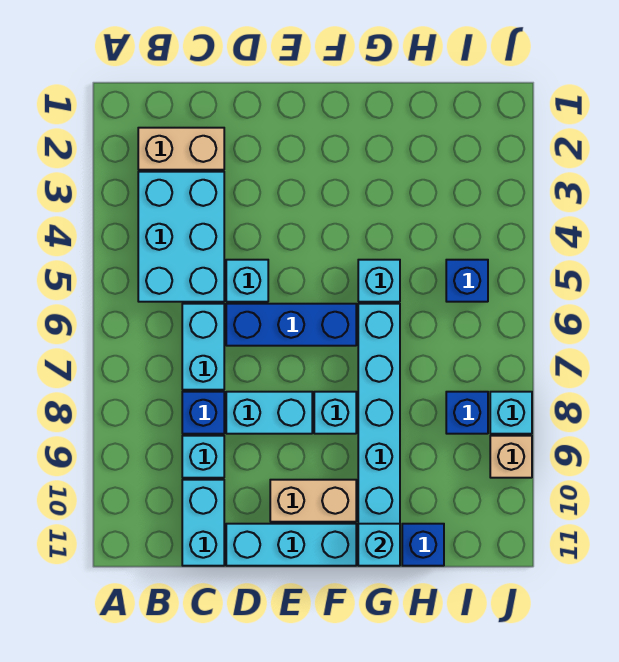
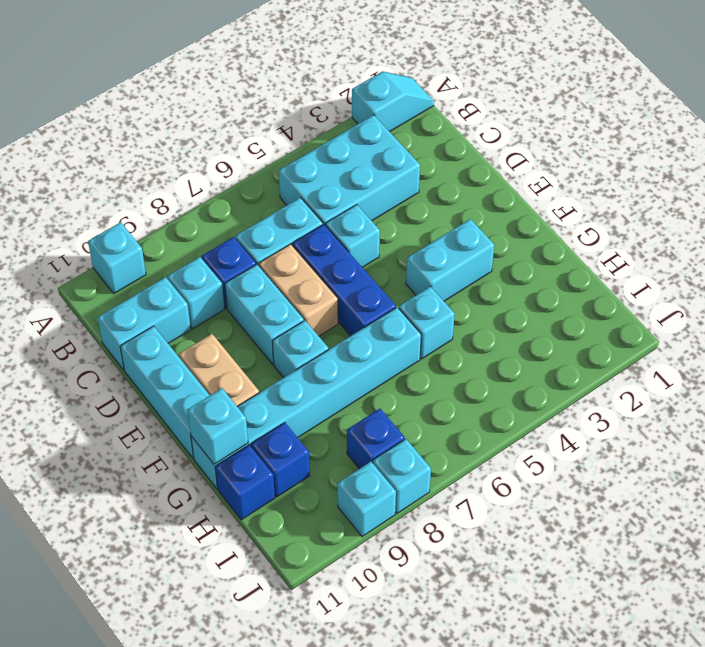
none -> cyan 1x2 slope [352,71,434,132]
none -> cyan 1x1 brick [88,222,146,293]
tan 1x2 brick [138,128,224,170] -> tan 1x2 brick moved to [259,244,338,336]
none -> cyan 1x2 brick [406,219,494,301]
blue 1x1 brick [446,260,488,302] -> blue 1x1 brick moved to [251,423,310,497]
tan 1x1 brick [490,436,532,478] -> cyan 1x1 brick [337,462,396,537]

